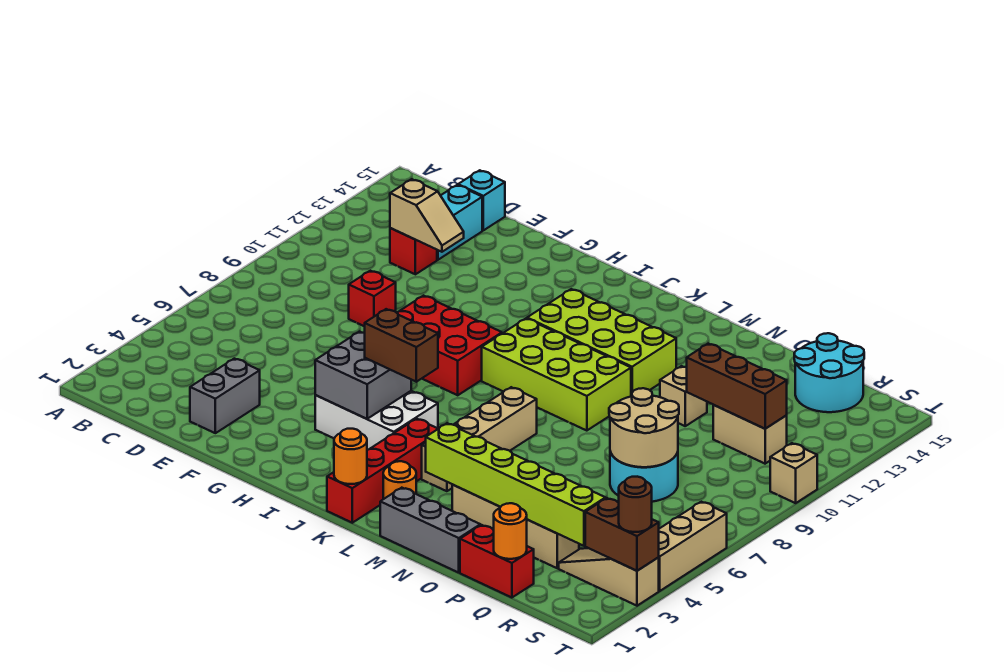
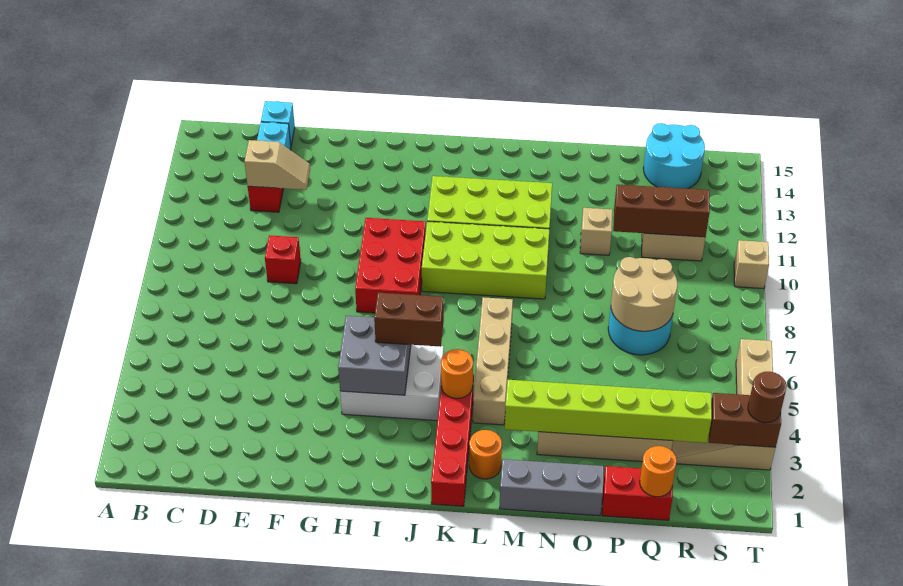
grey 1x2 brick [190,359,260,433] -> none
red 2x3 brick [396,296,502,395] -> red 2x3 brick turned to [355,218,426,313]
orange 1x1 round brick [334,429,367,484] -> orange 1x1 round brick moved to [441,349,473,399]

